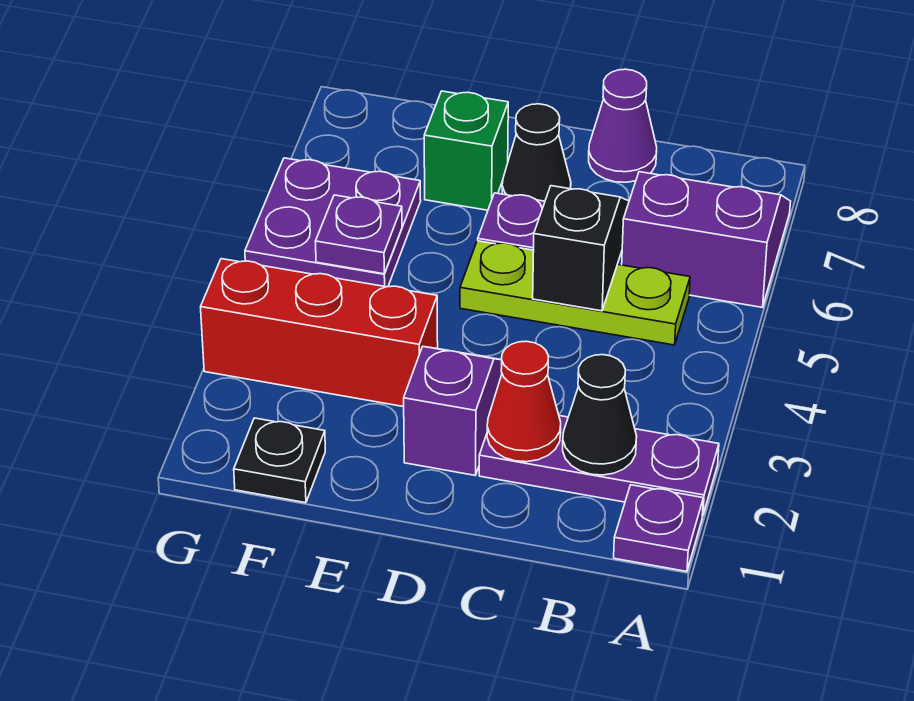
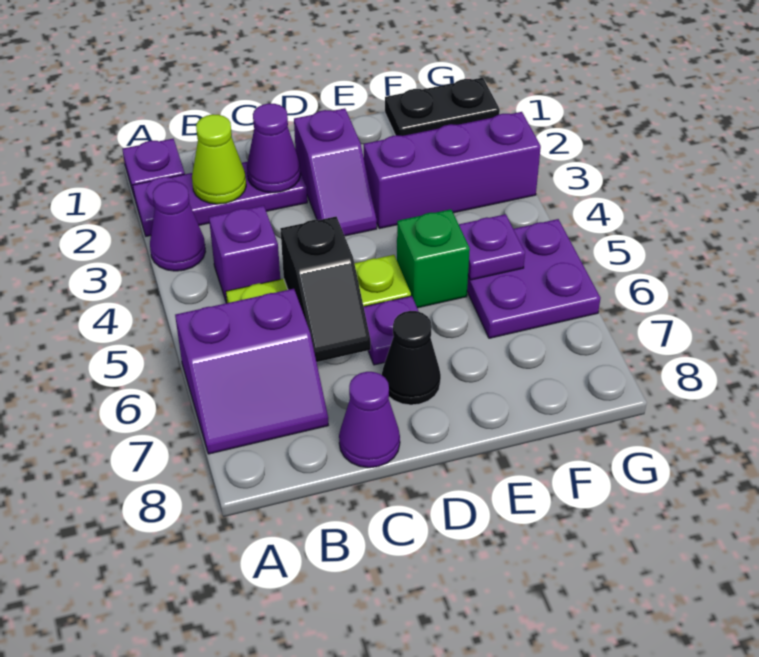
none -> purple 1x1 cone [150,181,205,271]
black 1x1 cone [563,355,637,475] -> lime 1x1 cone [192,114,246,204]
none -> purple 1x1 brick [209,206,280,303]
red 1x1 cone [487,341,561,462] -> purple 1x1 cone [247,104,301,193]
red 1x3 brick [201,259,438,407] -> purple 1x3 brick [364,112,541,229]
green 1x1 brick [424,91,508,210] -> green 1x1 brick moved to [397,209,470,308]
black 1x1 plate [234,418,325,503] -> black 1x2 plate [385,78,500,136]

